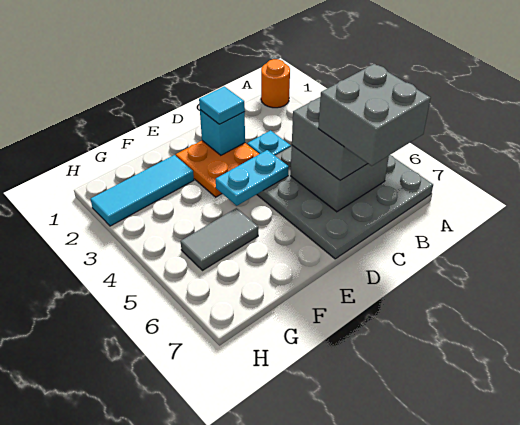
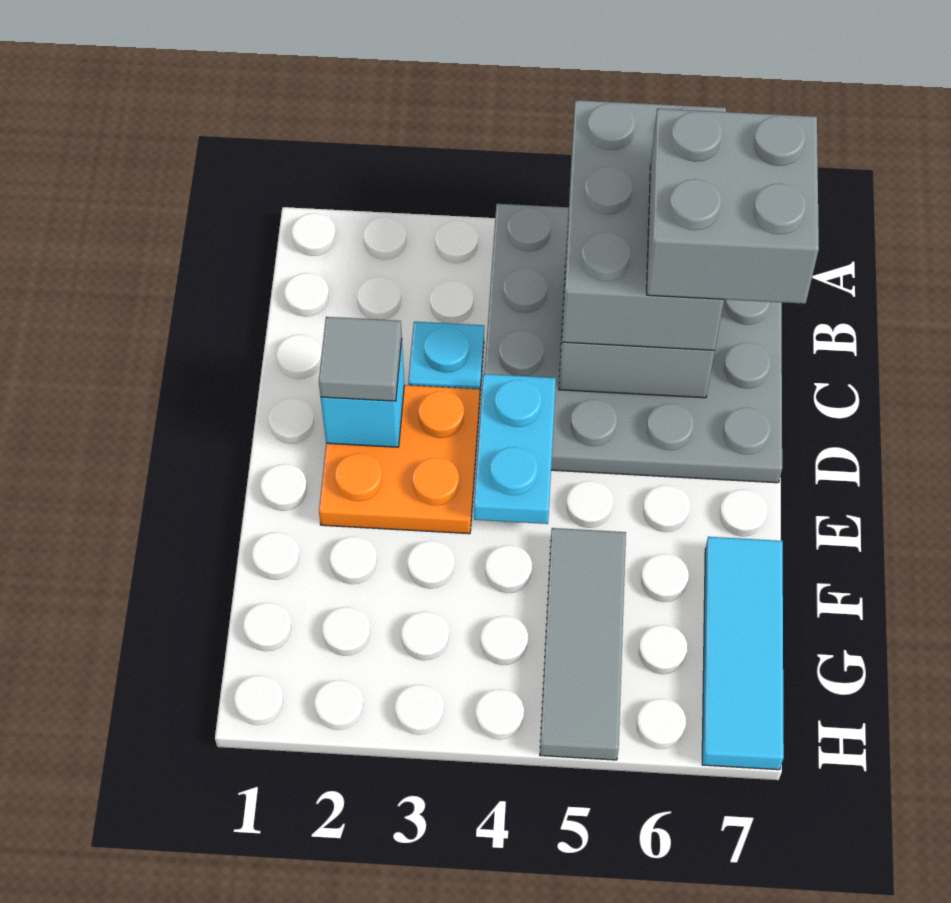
orange 1x1 round brick [261,59,290,108] -> none
cyan 1x1 tile [199,87,245,124] -> grey 1x1 tile [319,317,402,401]
cyan 1x3 tile [91,155,194,226] -> cyan 1x3 tile moved to [702,537,784,770]
grey 1x2 tile [181,208,258,271] -> grey 1x3 tile [540,528,626,760]

